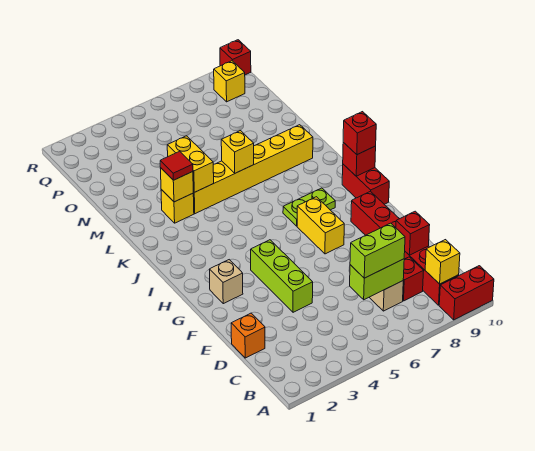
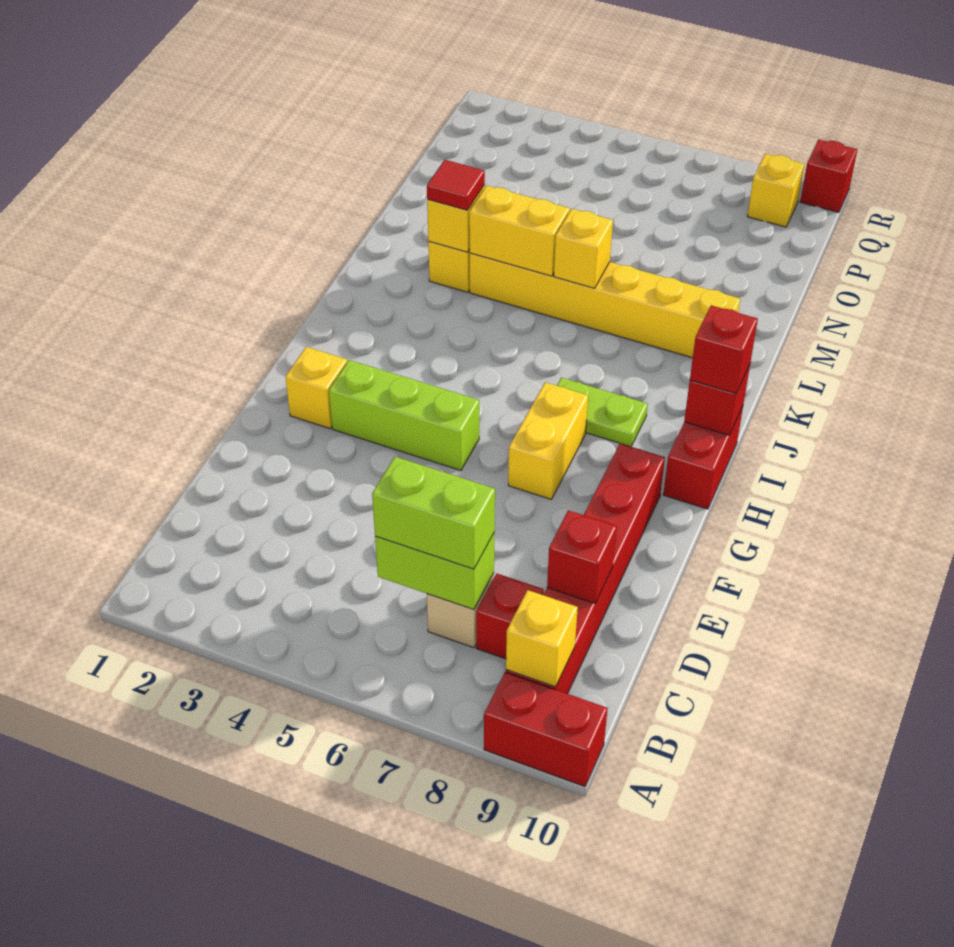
orange 1x1 brick [231,313,265,358] -> none
lime 1x3 brick [251,240,313,312] -> lime 1x3 brick turned to [329,360,479,470]
tan 1x1 brick [209,260,243,304] -> yellow 1x1 brick [285,347,347,428]
yellow 1x2 brick [167,136,214,192] -> yellow 1x2 brick turned to [469,186,570,276]

